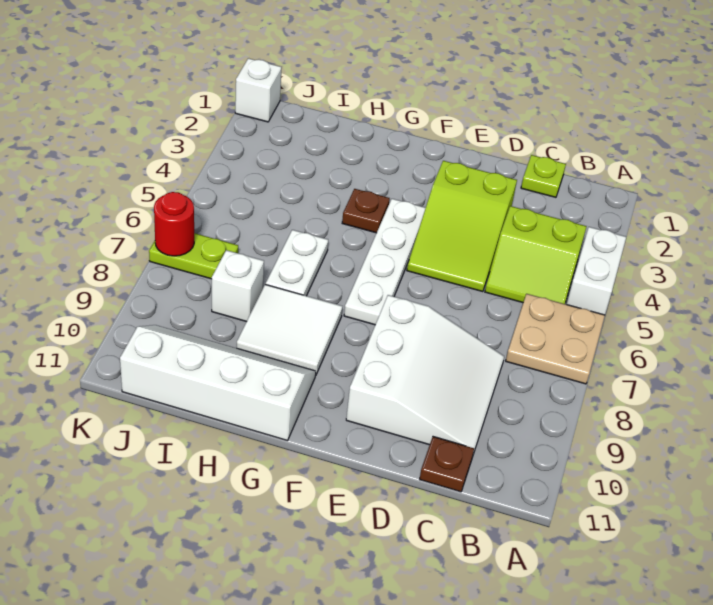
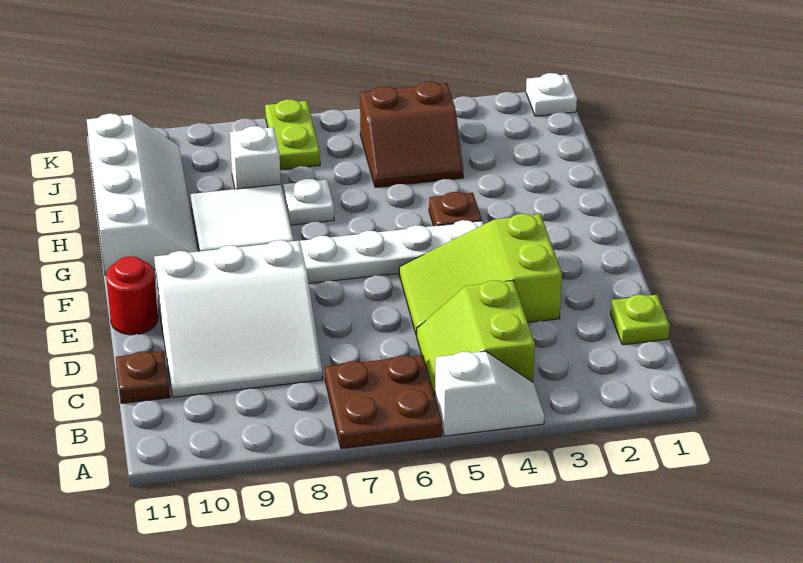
white 1x2 brick [567,227,626,315] -> white 1x2 slope [435,351,544,436]
tan 2x2 plate [506,294,605,384] -> brown 2x2 plate [325,355,442,449]
white 1x2 plate [266,230,328,296] -> white 1x1 plate [283,179,334,225]
none -> brown 2x2 slope [360,82,463,187]
white 1x1 brick [235,58,282,122] -> white 1x1 plate [526,73,577,116]
red 1x1 round brick [154,192,194,256] -> red 1x1 round brick moved to [106,256,158,335]

